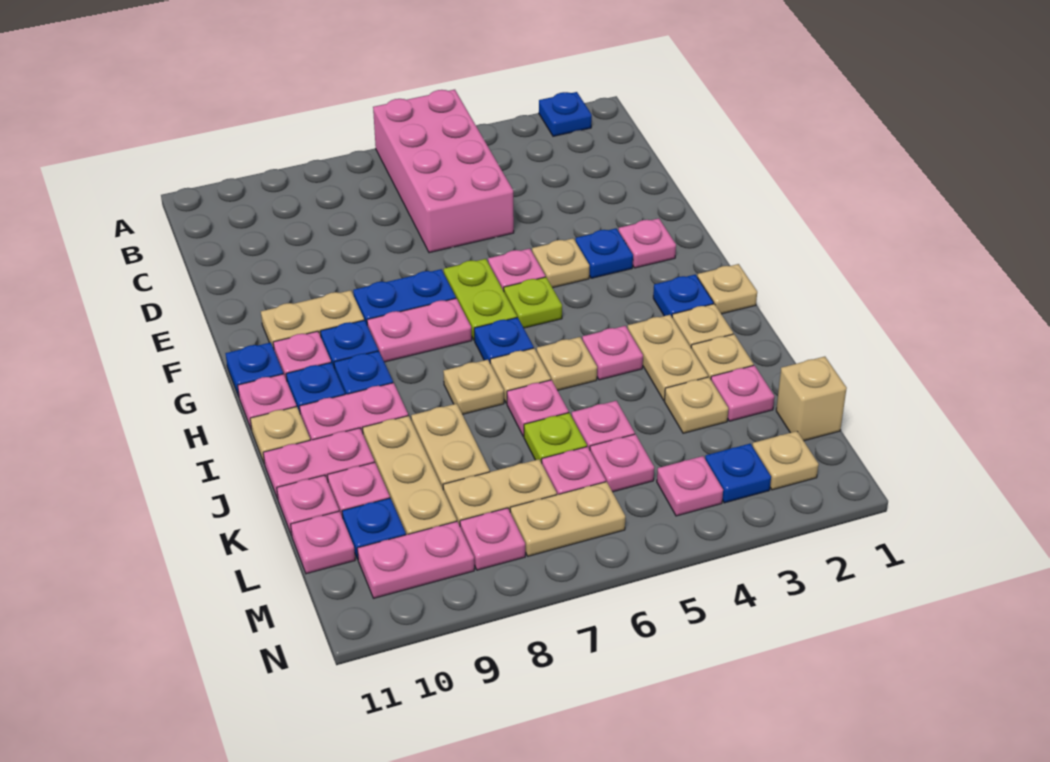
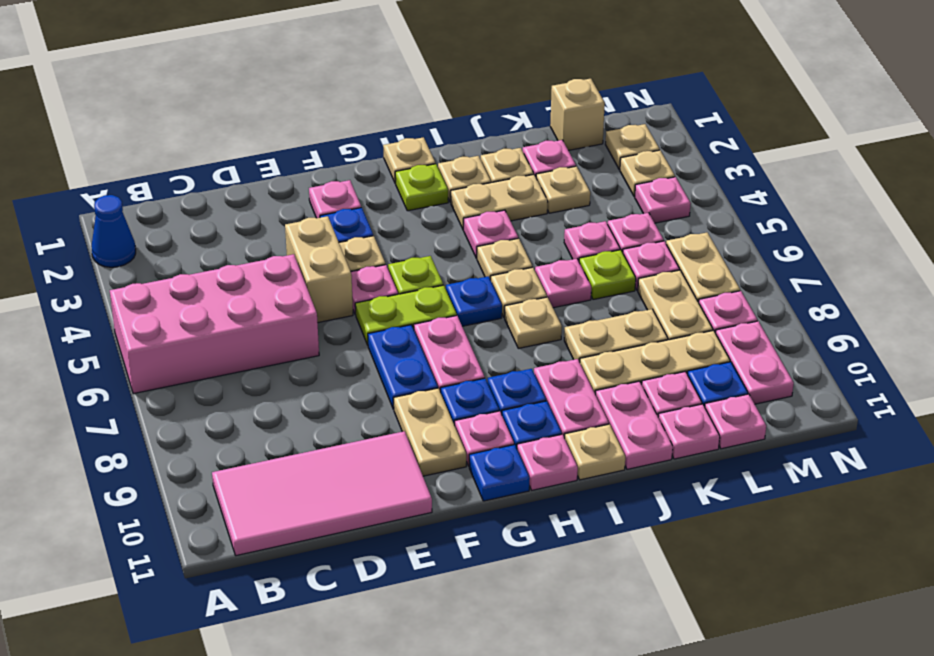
blue 1x1 plate [539,92,592,136] -> blue 1x1 cone [91,195,136,267]
none -> pink 2x4 tile [212,431,432,556]
none -> tan 1x2 brick [285,216,353,323]
blue 1x1 plate [653,275,714,316] -> lime 1x1 plate [395,164,448,211]
blue 1x1 plate [705,444,771,503] -> tan 1x1 plate [620,150,675,197]

